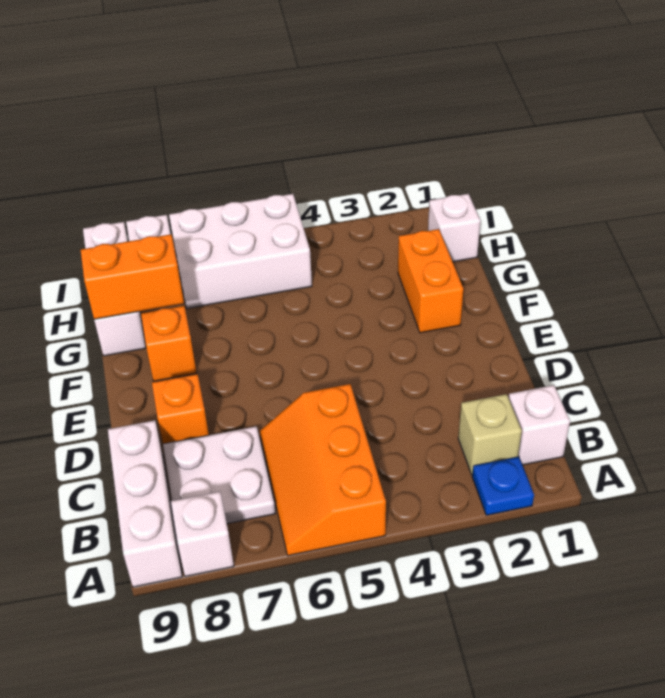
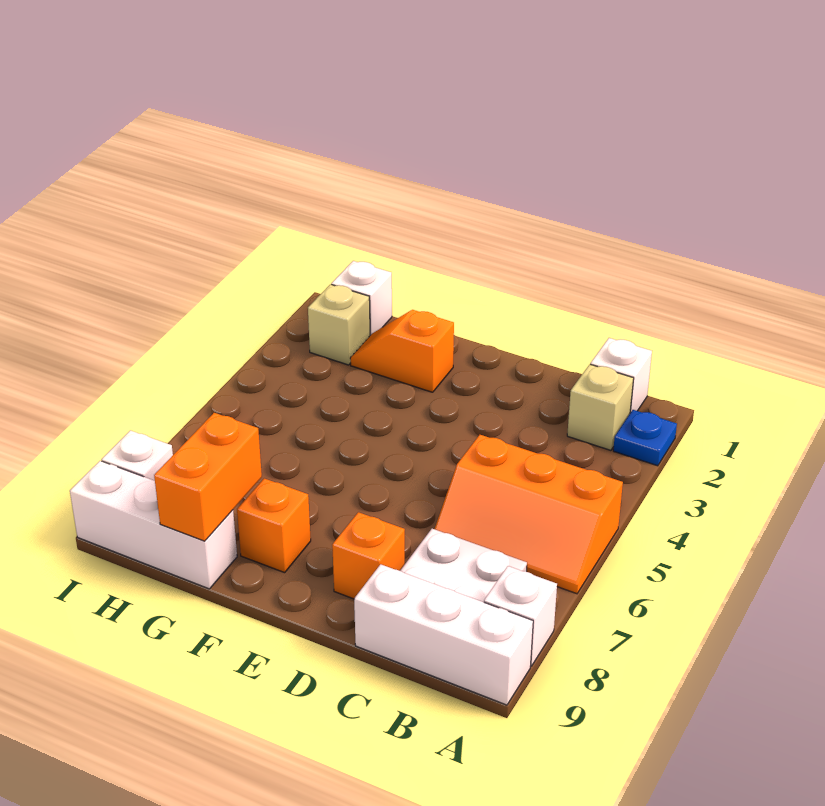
orange 1x2 brick [398,229,463,333] -> orange 1x2 slope [350,310,454,392]
none -> tan 1x1 brick [308,284,370,365]
white 2x3 brick [169,194,312,308] -> none

